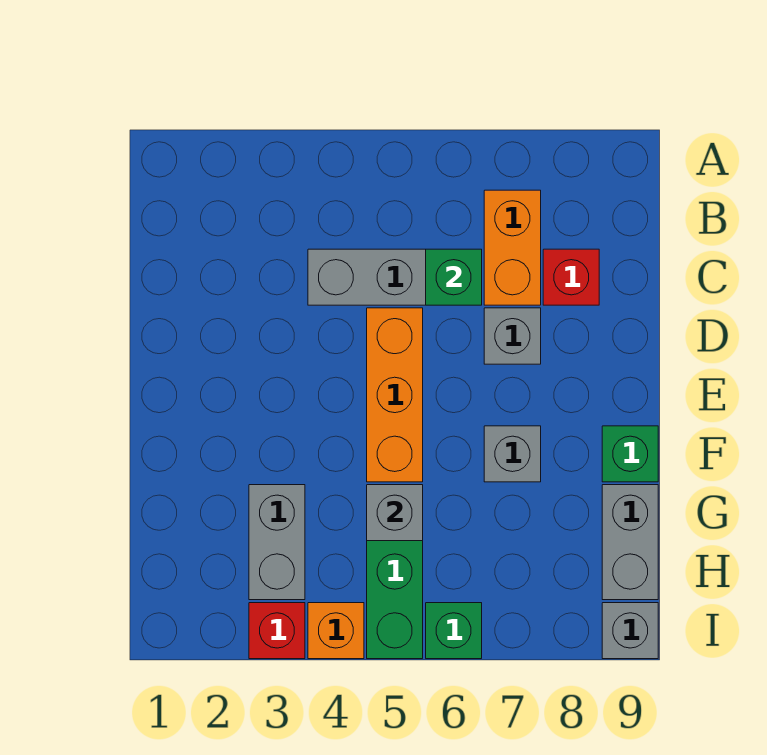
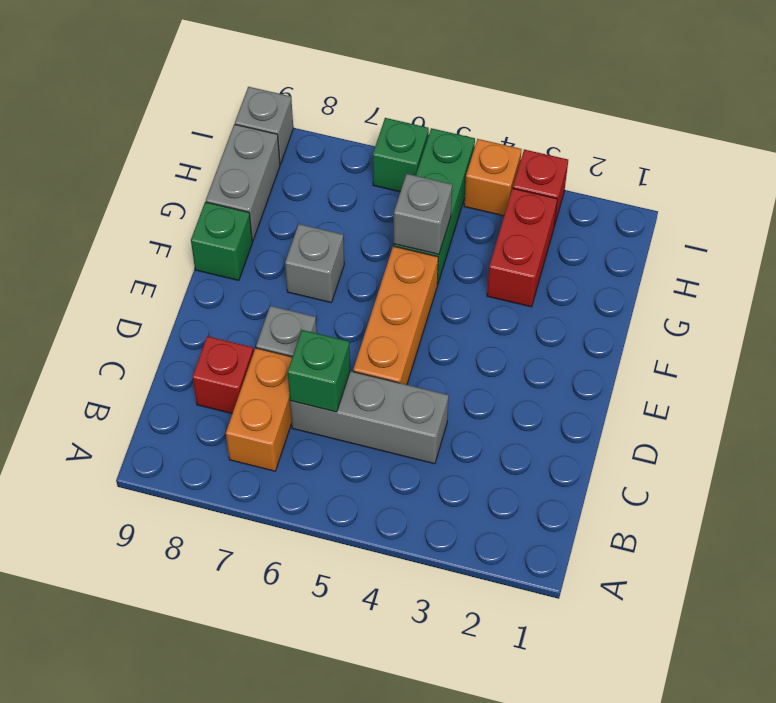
grey 1x2 brick [249,485,305,600] -> red 1x2 brick [487,188,557,307]

